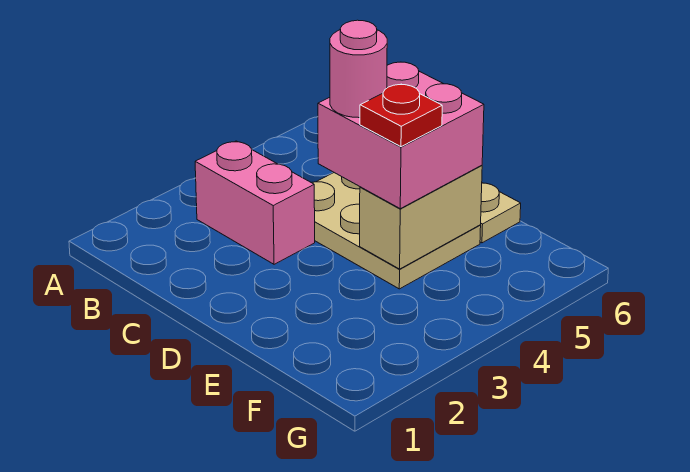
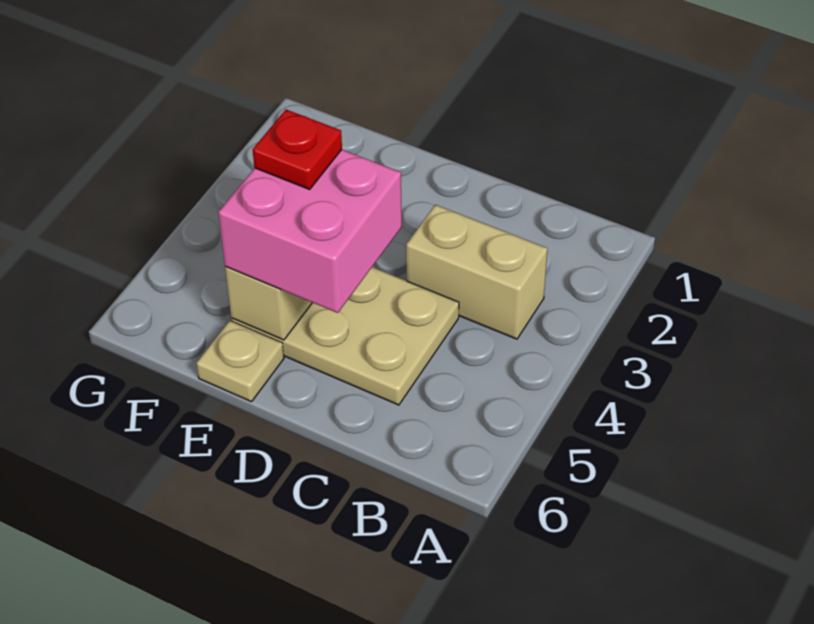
pink 1x2 brick [195,141,315,264] -> tan 1x2 brick [406,205,547,339]
pink 1x1 round brick [330,20,387,118] -> none

